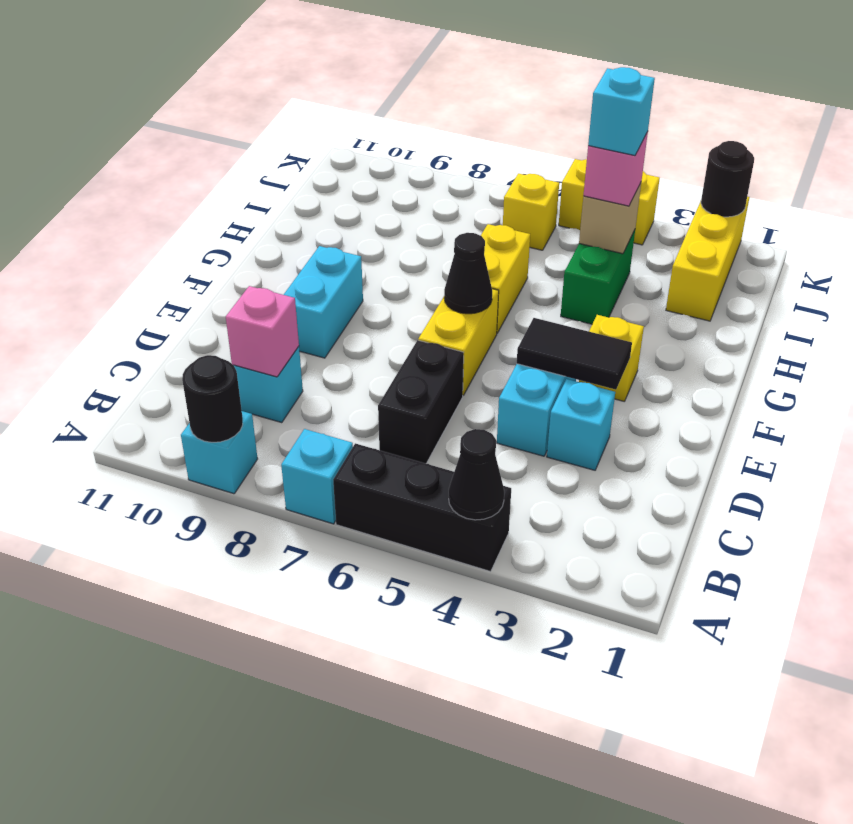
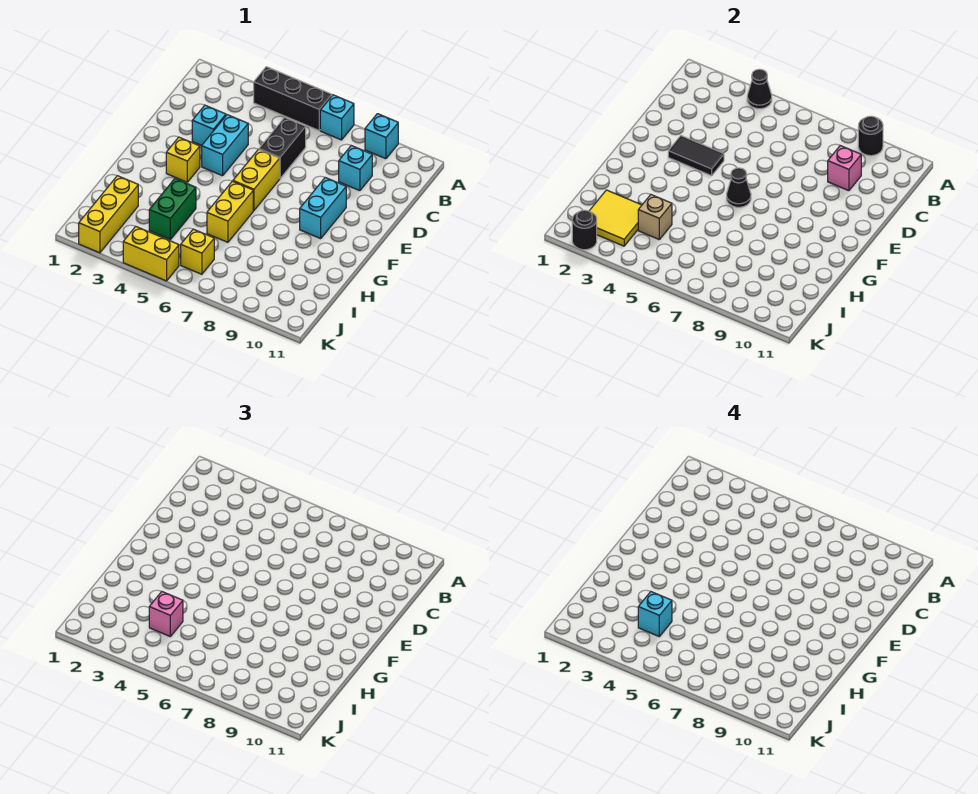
none -> yellow 2x2 tile [589,190,642,246]

